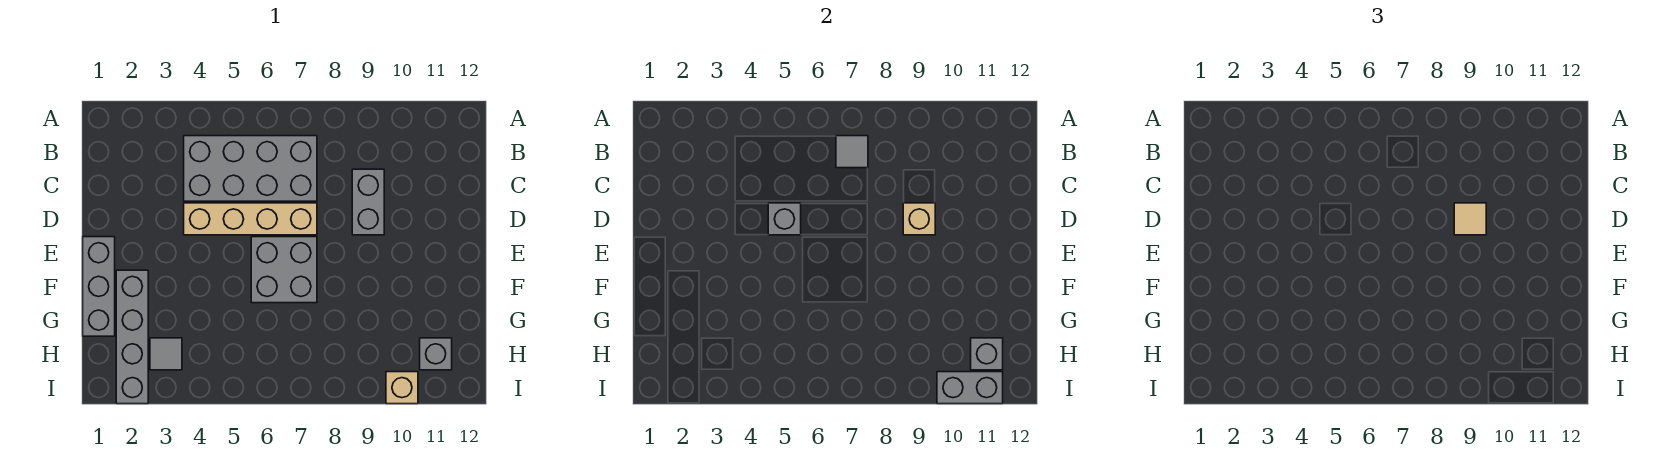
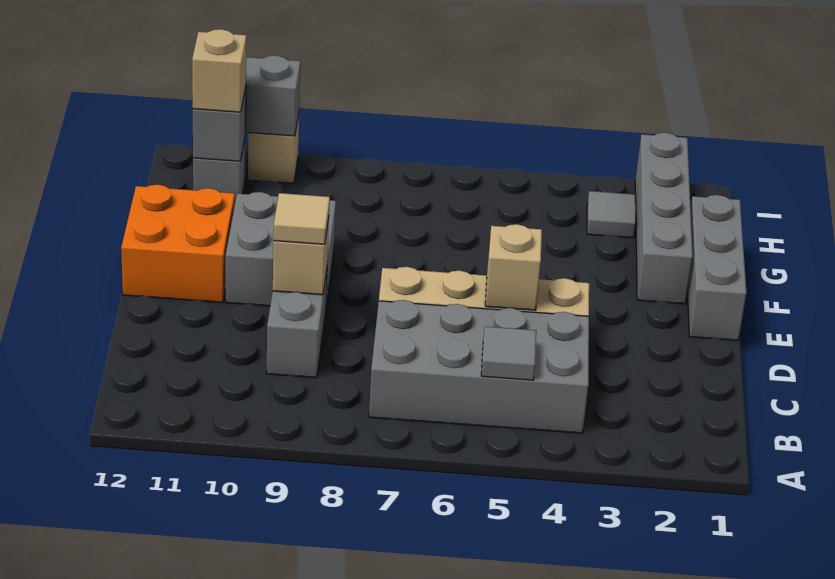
grey 1x1 tile [836,136,868,168] -> grey 1x1 tile moved to [481,327,536,380]
grey 1x1 brick [768,203,801,235] -> tan 1x1 brick [485,224,542,310]
grey 2x2 brick [251,237,317,303] -> grey 2x2 brick moved to [226,192,336,306]
none -> orange 2x2 brick [121,185,235,303]
none -> tan 1x1 brick [192,29,246,112]

